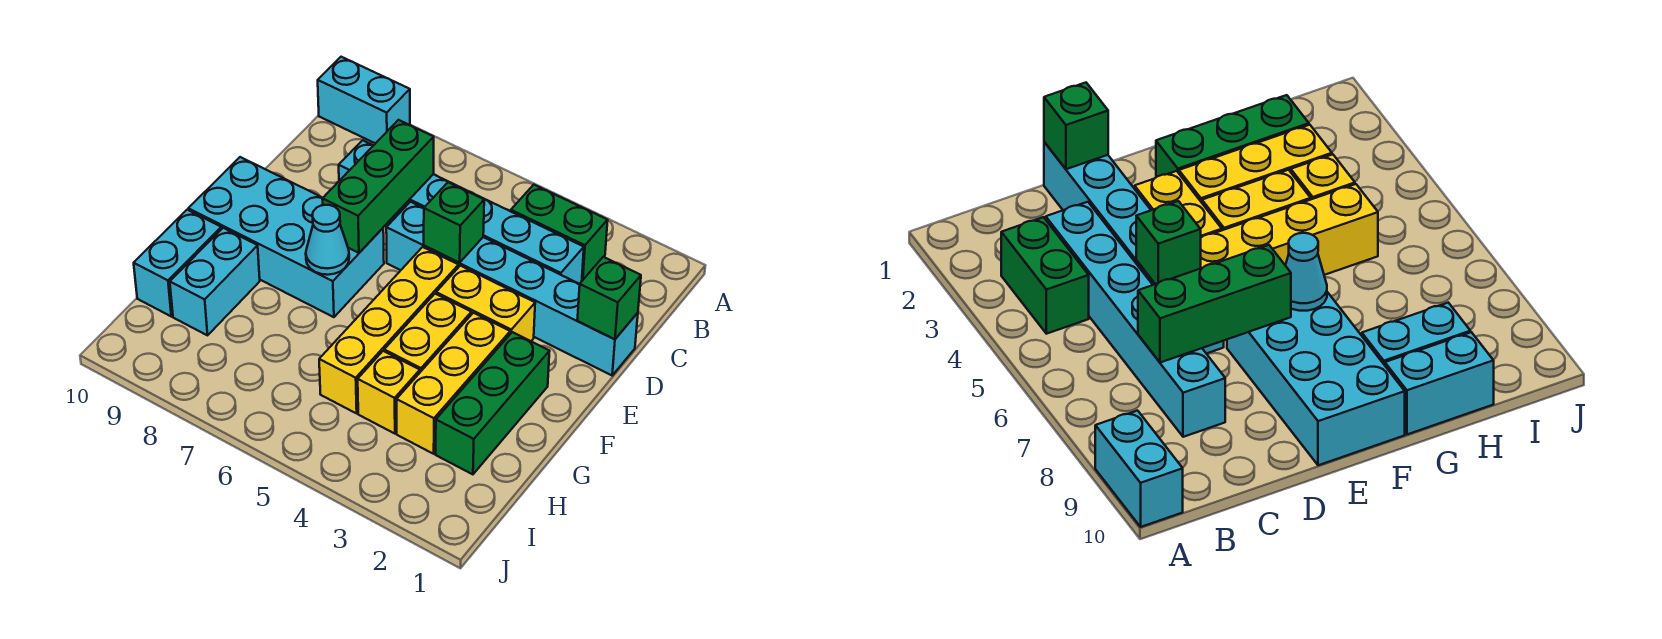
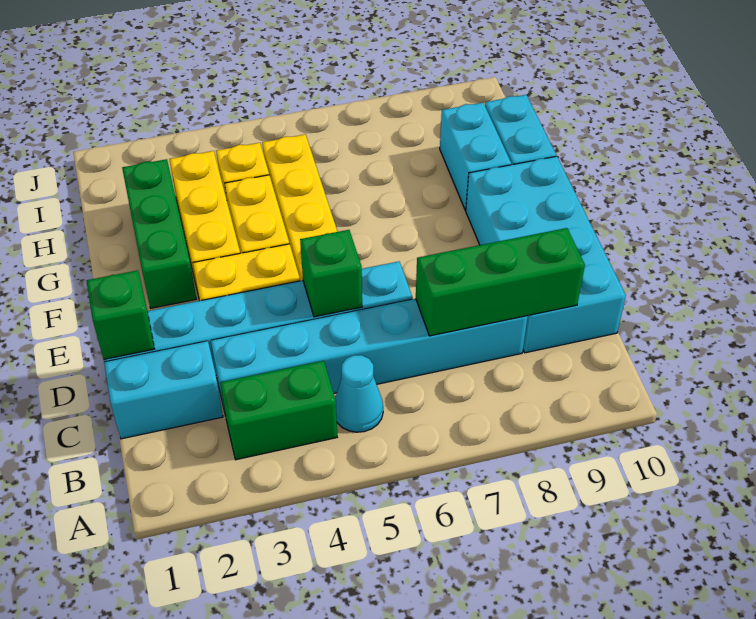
cyan 1x2 brick [318,57,410,144] -> cyan 1x2 brick moved to [104,341,223,439]
green 1x3 brick [322,120,434,253] -> green 1x3 brick turned to [416,228,585,336]
cyan 2x4 brick [188,157,384,317] -> cyan 2x4 brick turned to [466,156,626,353]
cyan 1x1 cone [306,205,349,275] -> cyan 1x1 cone moved to [335,355,383,432]

